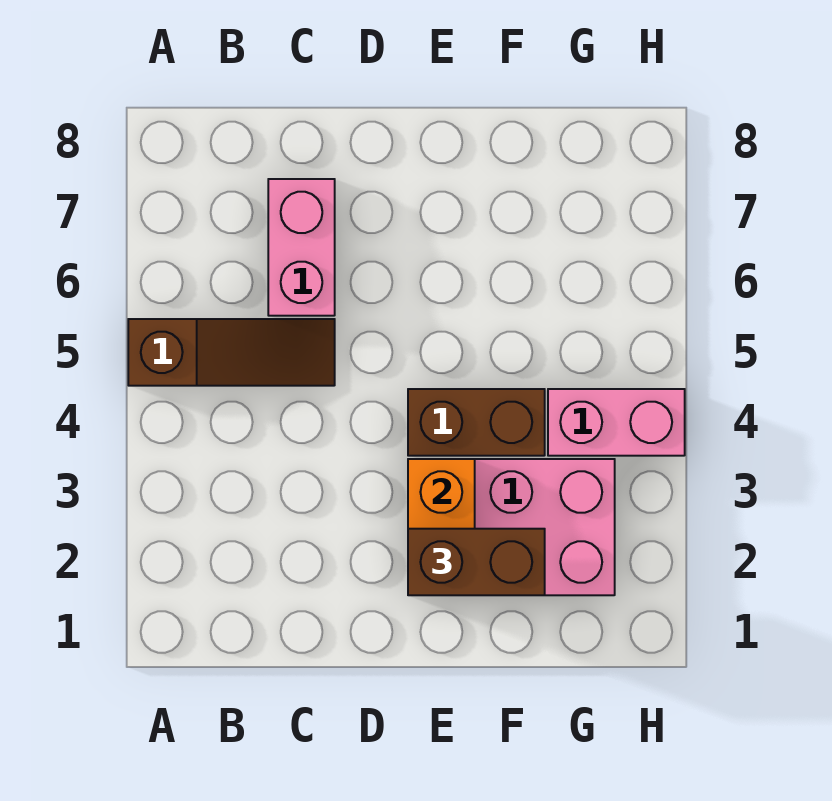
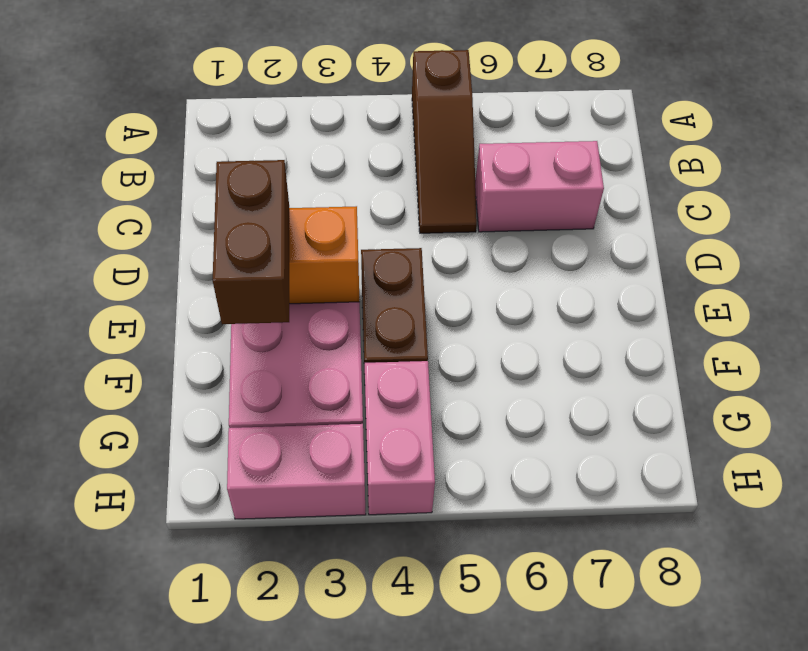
none -> pink 1x2 brick [227,424,366,519]

